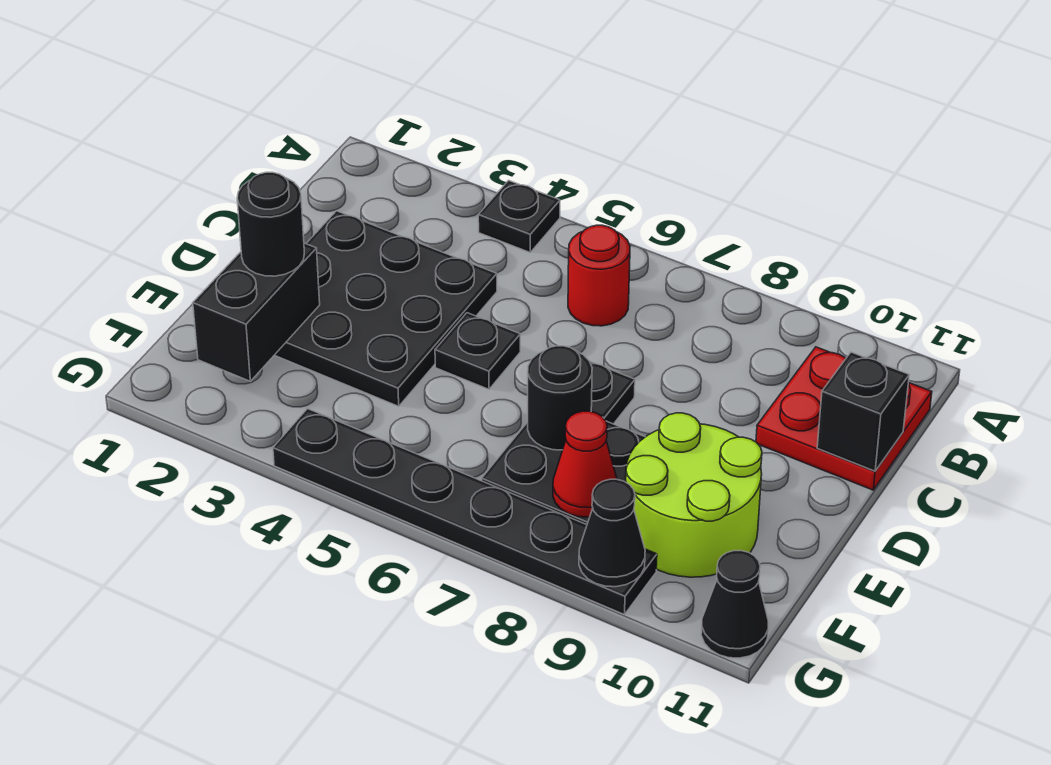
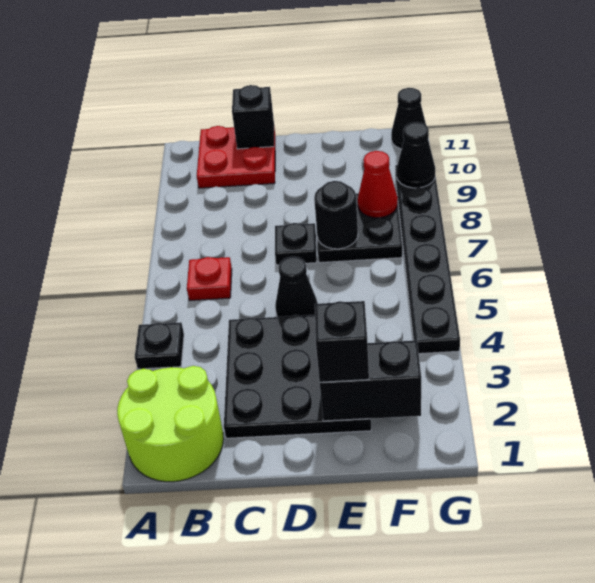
red 1x1 round brick [568,225,630,326] -> red 1x1 plate [187,257,232,301]
black 1x1 plate [435,313,520,389] -> black 1x1 cone [275,257,318,317]
black 1x1 round brick [237,172,304,276] -> black 1x1 brick [315,301,369,382]
lime 2x2 round brick [626,413,762,577] -> lime 2x2 round brick moved to [117,366,224,482]

